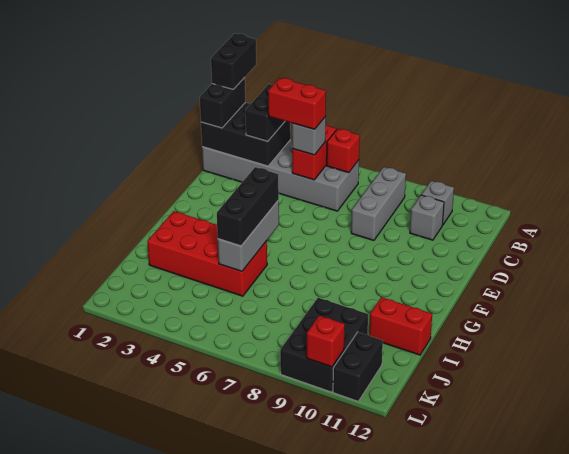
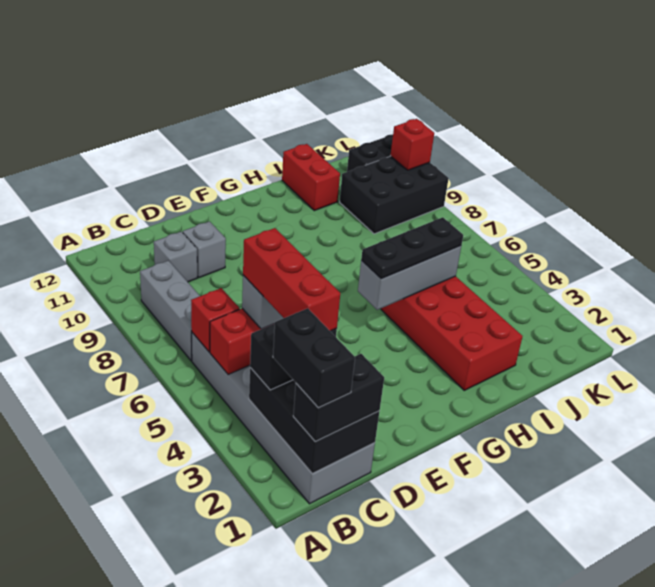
black 1x2 brick [211,34,256,89] -> black 1x2 brick turned to [273,308,355,408]
grey 1x3 brick [351,167,406,240] -> grey 1x3 brick turned to [140,261,200,361]
grey 1x1 brick [421,181,454,224] -> grey 1x1 brick moved to [183,221,226,278]
red 1x2 brick [268,78,326,129] -> red 1x3 brick [243,228,340,331]
black 1x3 brick [217,167,279,246] -> black 1x3 plate [361,217,463,279]

